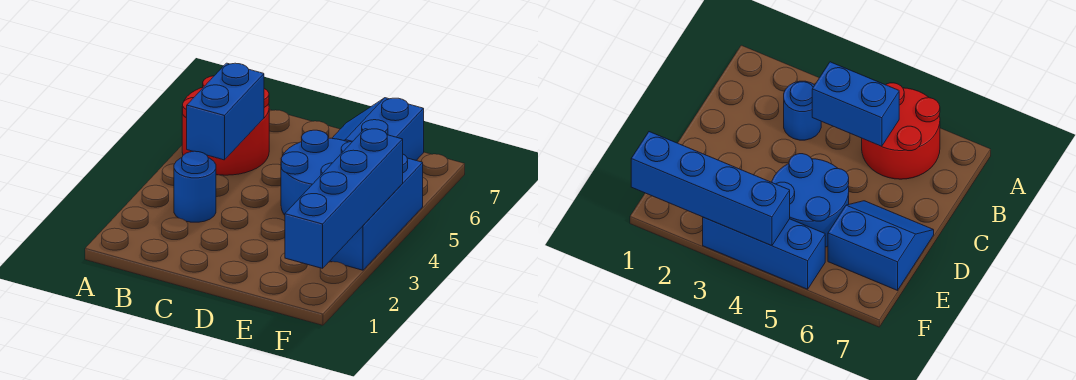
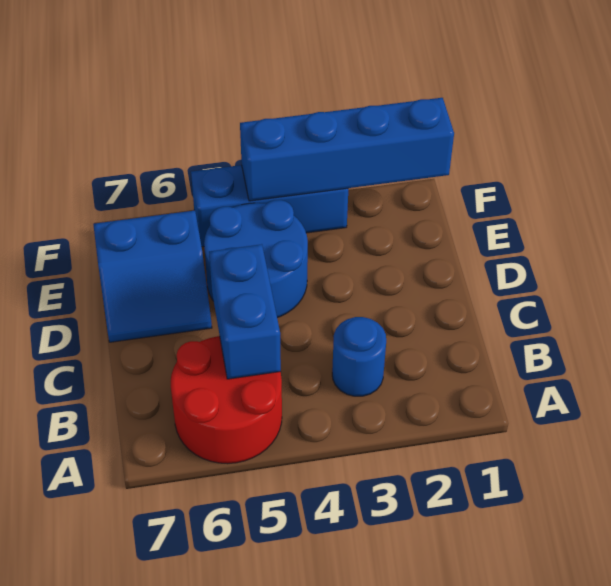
blue 1x2 brick [187,63,264,160] -> blue 1x2 brick turned to [209,244,281,379]

